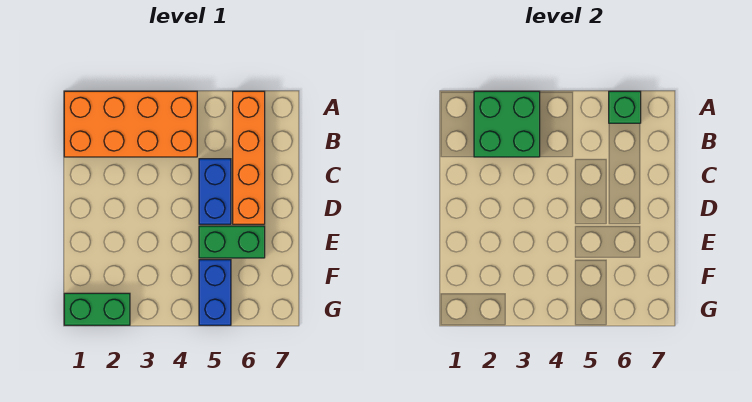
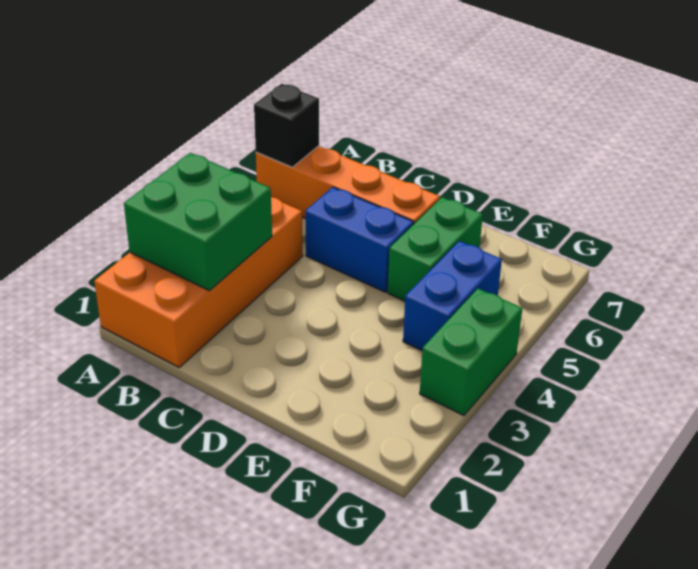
green 1x1 brick [609,91,641,123] -> black 1x1 brick [254,84,319,167]
blue 1x2 brick [199,260,231,325] -> blue 1x2 brick turned to [403,241,502,350]
green 1x2 brick [64,293,130,325] -> green 1x2 brick moved to [420,289,522,415]

